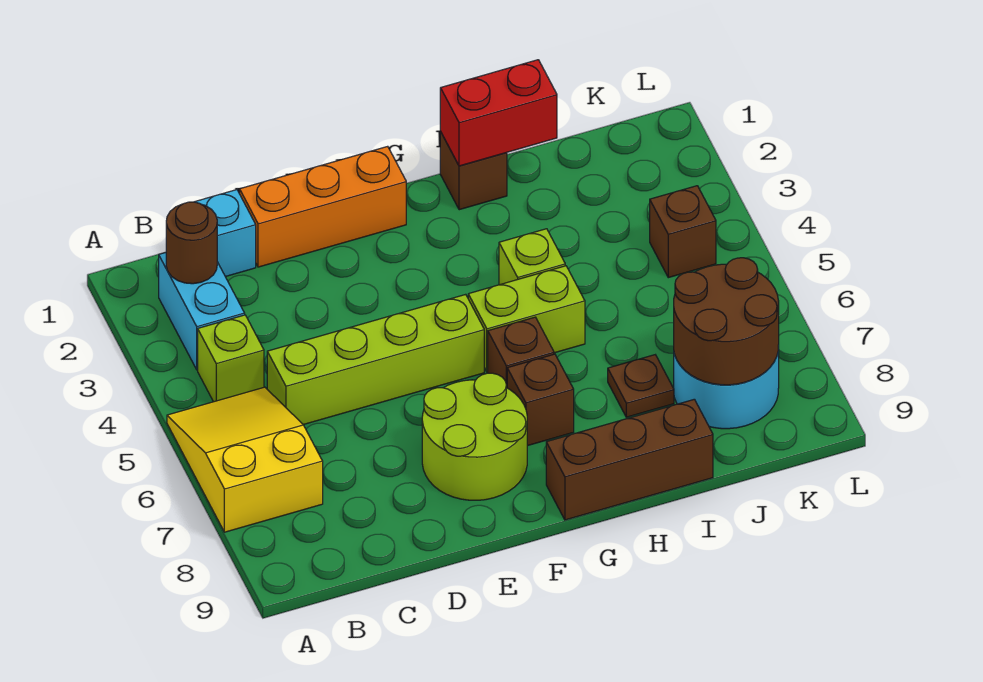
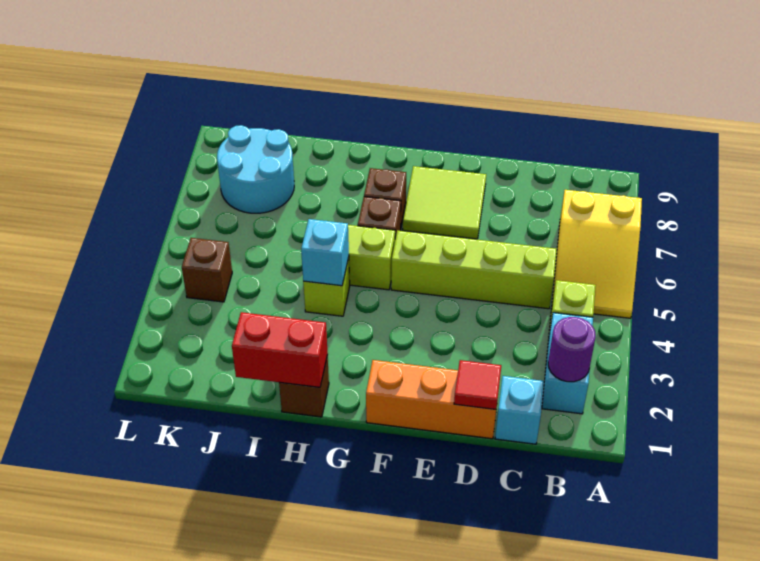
brown 1x1 round brick [166,202,217,284] -> purple 1x1 round brick [548,317,596,382]
none -> red 1x1 tile [454,360,501,409]
lime 2x2 round brick [422,373,527,500] -> lime 2x2 tile [403,166,486,239]
brown 1x3 brick [546,399,713,520] -> none
none -> cyan 1x1 brick [301,219,349,286]
brown 1x1 plate [608,355,674,417] -> none
brown 2x2 round brick [674,258,779,385] -> none

